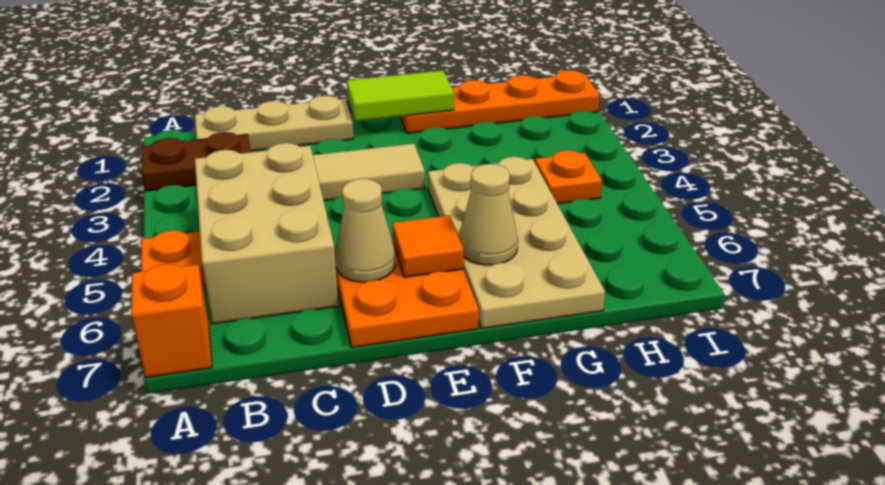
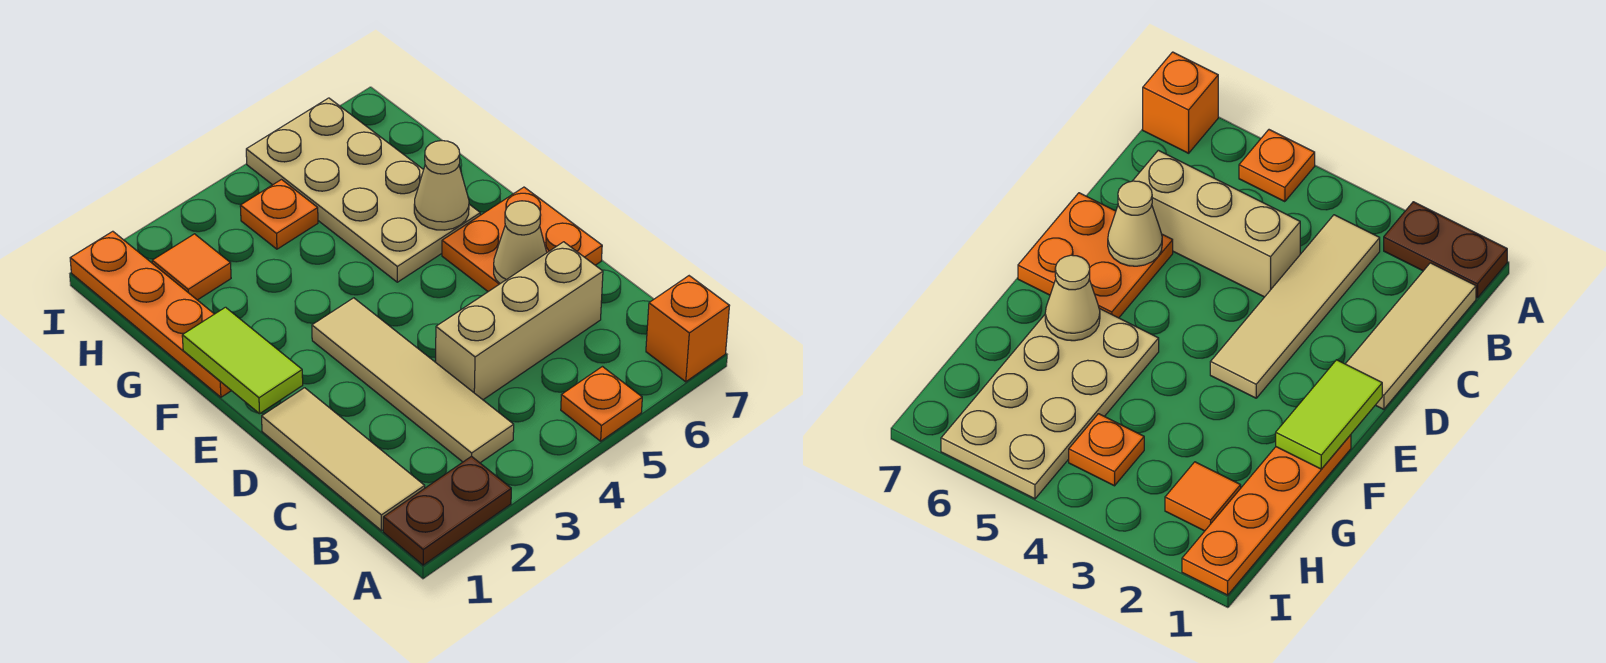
brown 1x2 plate [142,132,251,191] -> brown 1x2 plate turned to [383,456,511,565]
tan 1x3 plate [195,96,354,151] -> tan 1x3 tile [262,388,425,531]
tan 2x3 brick [195,143,339,324] -> tan 1x3 brick [436,242,603,400]
orange 1x1 tile [392,215,464,277] -> orange 1x1 tile moved to [152,234,231,300]
tan 2x4 plate [428,157,605,329] -> tan 2x4 plate turned to [246,98,480,282]

